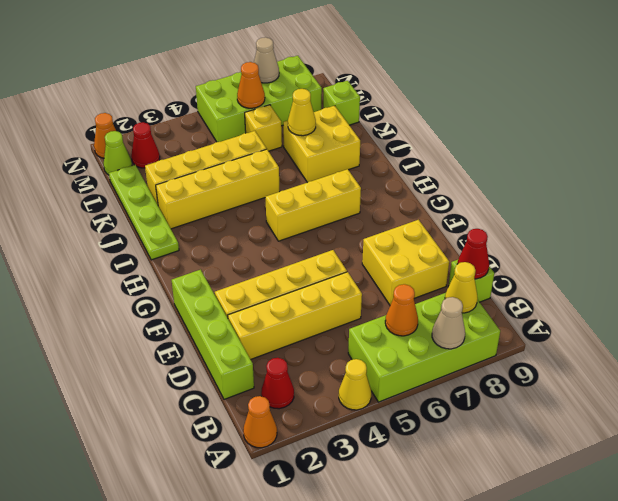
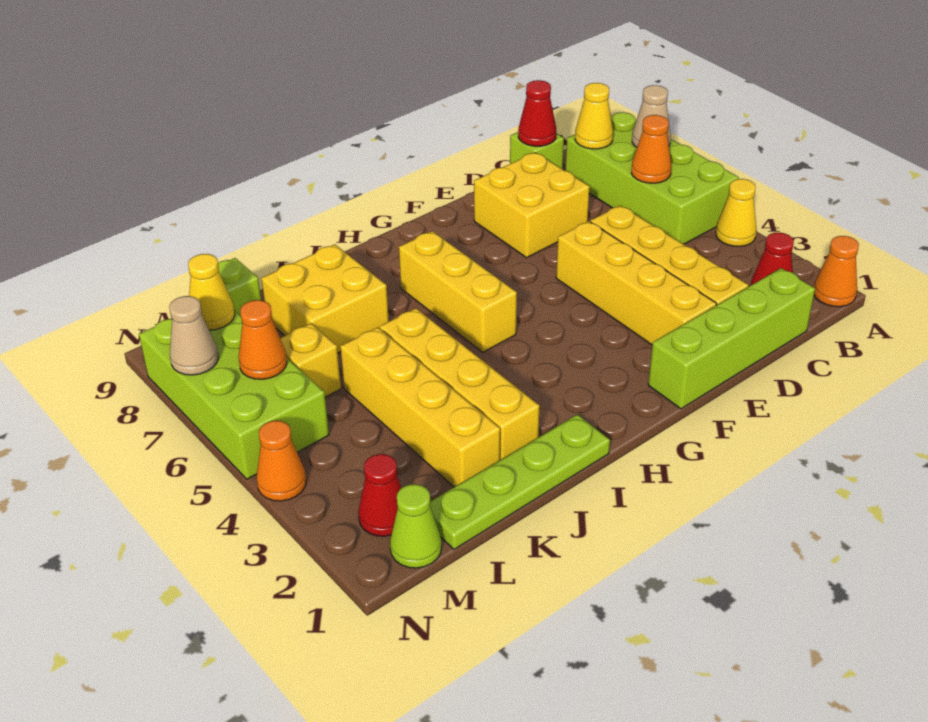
yellow 1x1 cone [288,89,316,136] -> yellow 1x1 cone moved to [188,254,235,330]
orange 1x1 cone [94,113,116,158] -> orange 1x1 cone moved to [256,421,306,501]

